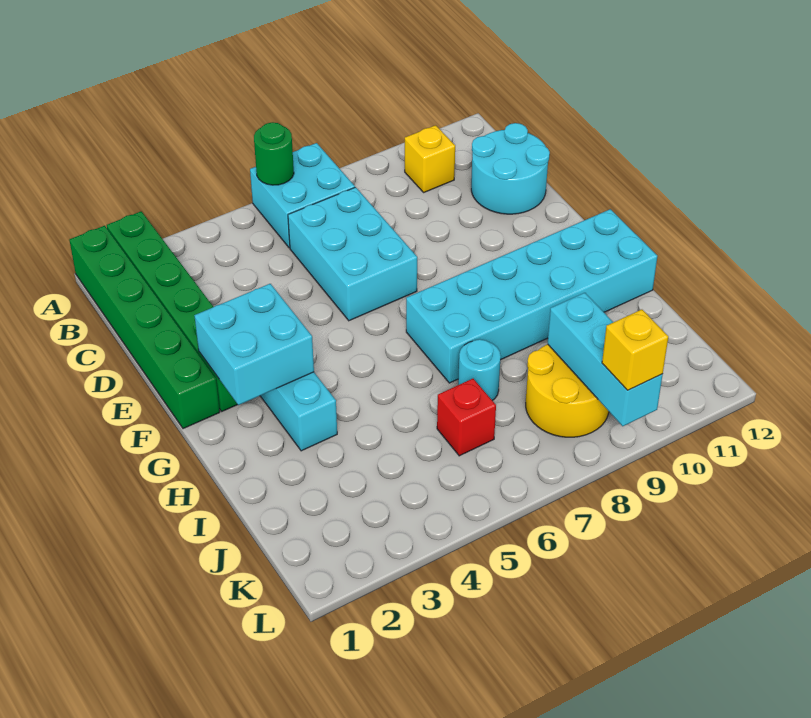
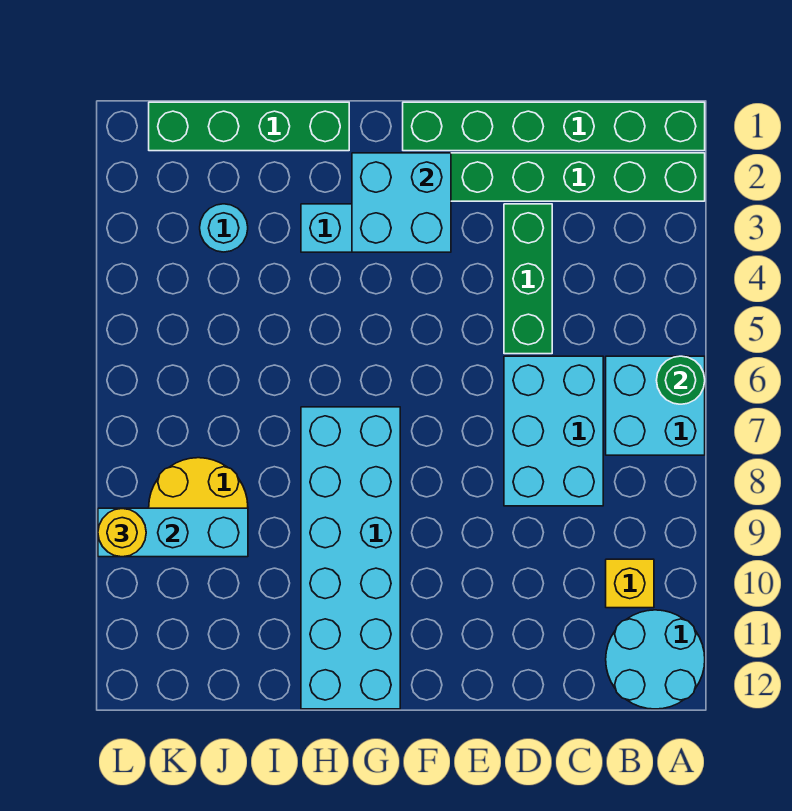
cyan 2x3 brick [288,187,417,321] -> cyan 2x3 brick turned to [504,356,603,506]
cyan 2x2 round brick [471,123,550,214] -> cyan 2x2 round brick moved to [606,610,705,709]
none -> green 1x3 brick [504,204,552,354]
none -> green 1x4 brick [149,102,349,151]
cyan 1x1 round brick [458,339,501,401] -> cyan 1x1 round brick moved to [200,204,248,252]
red 1x1 brick [437,379,496,456] -> none
yellow 1x1 brick [602,309,668,390] -> yellow 1x1 round brick [98,508,146,557]

